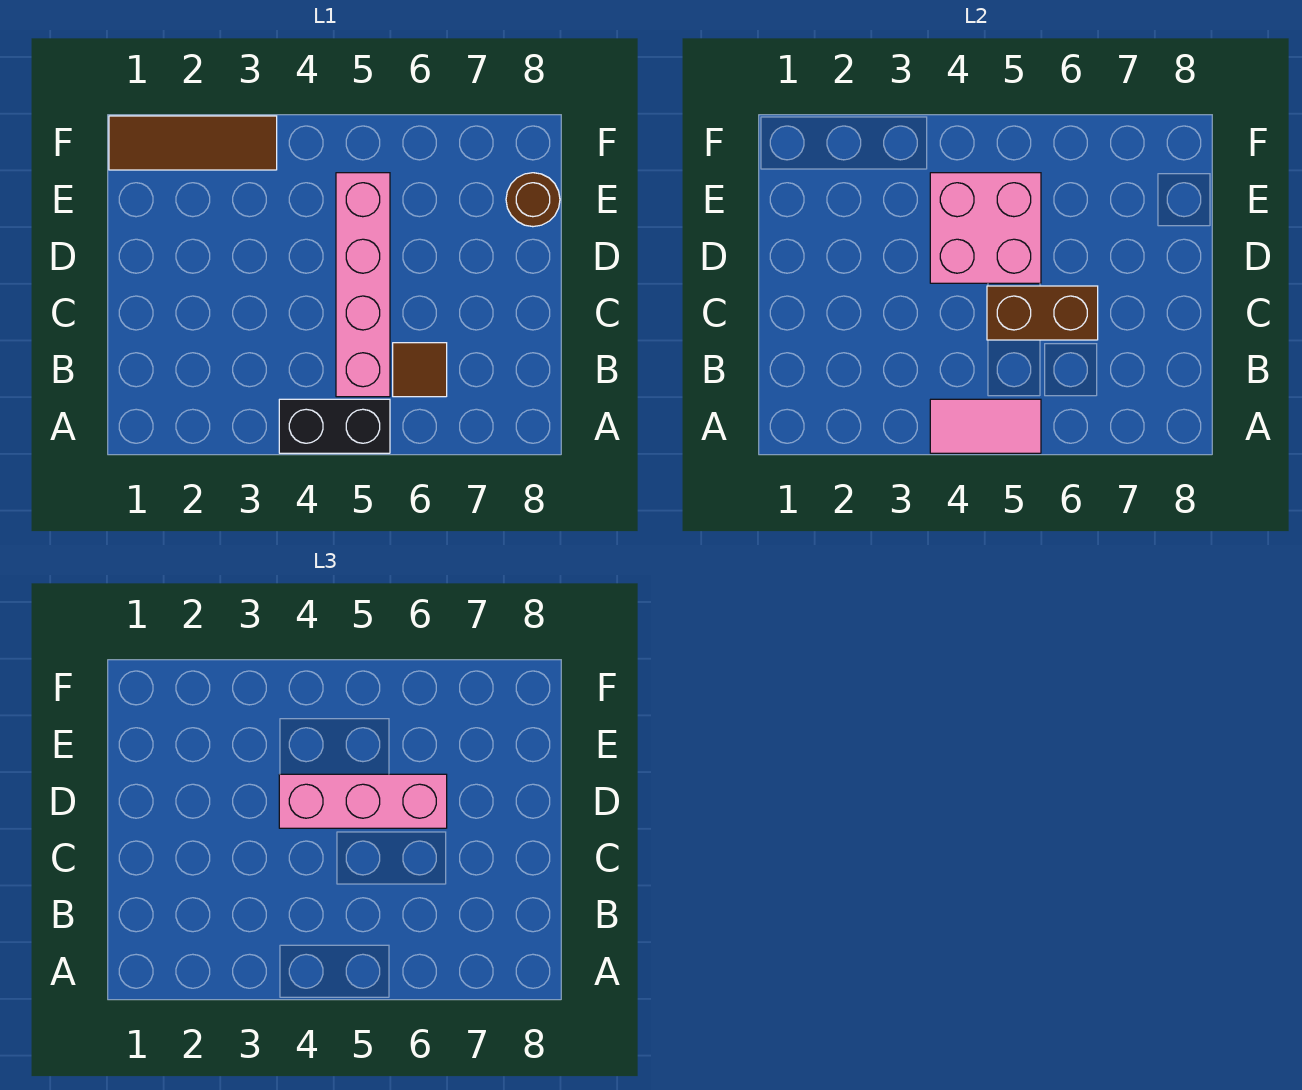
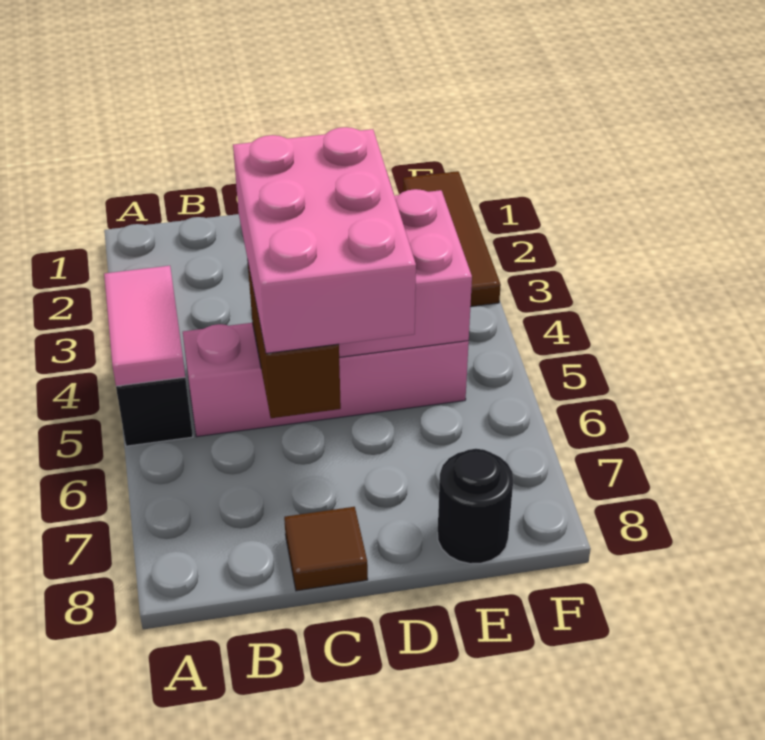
brown 1x1 tile [393,343,447,397] -> brown 1x1 tile moved to [284,507,368,591]
pink 1x3 brick [279,774,447,828] -> pink 2x3 brick [233,127,416,353]
brown 1x1 round brick [506,173,560,227] -> black 1x1 round brick [438,449,513,564]

